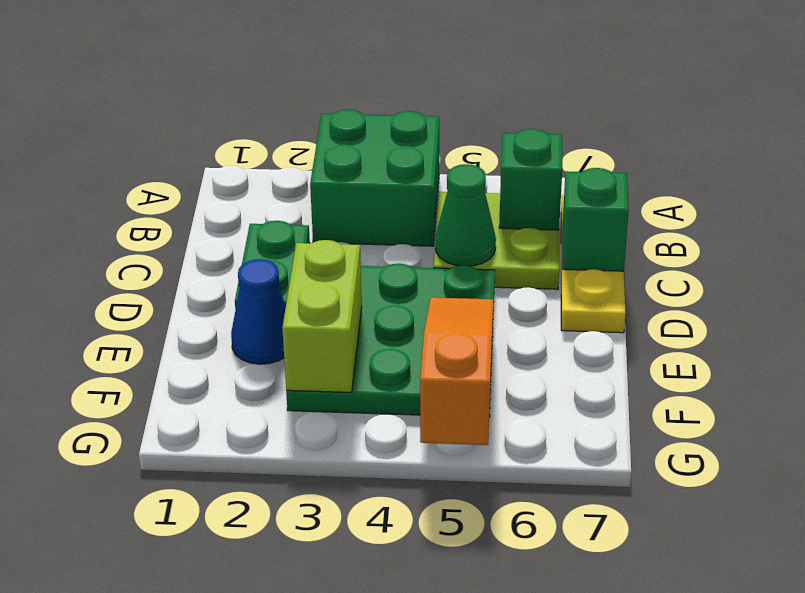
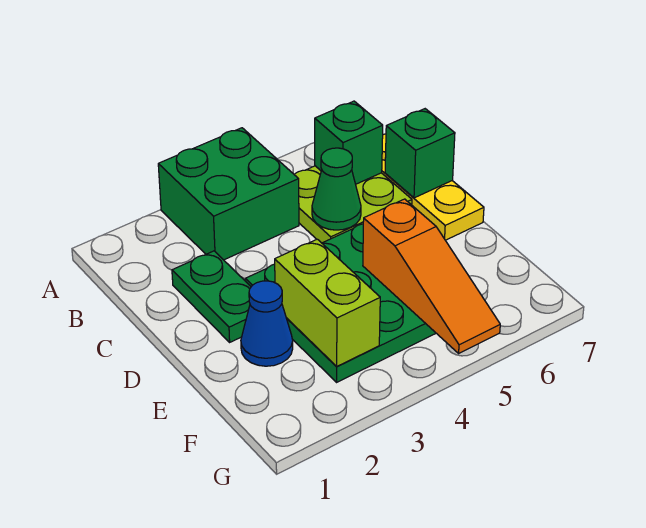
orange 1x3 slope [420,297,494,445] -> orange 1x3 slope turned to [363,199,500,353]

